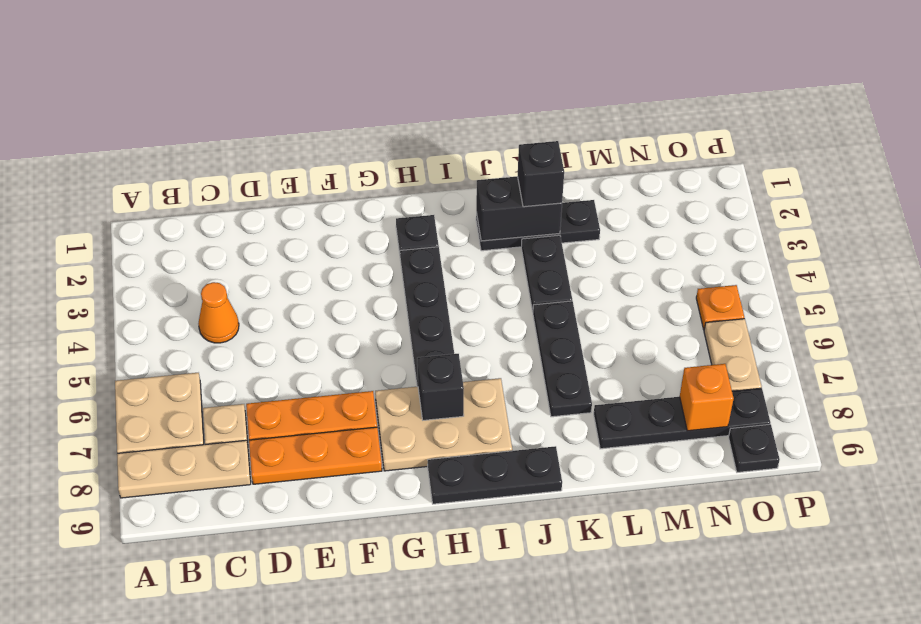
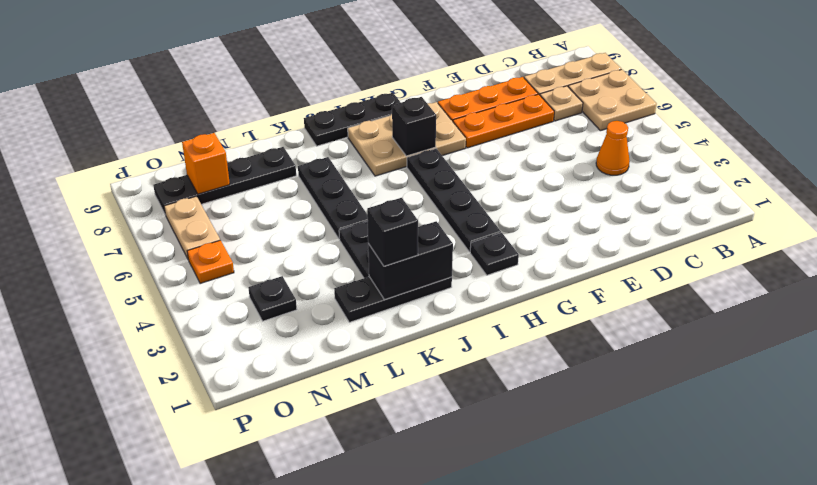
black 1x1 plate [729,424,780,472] -> black 1x1 plate moved to [248,276,297,321]

